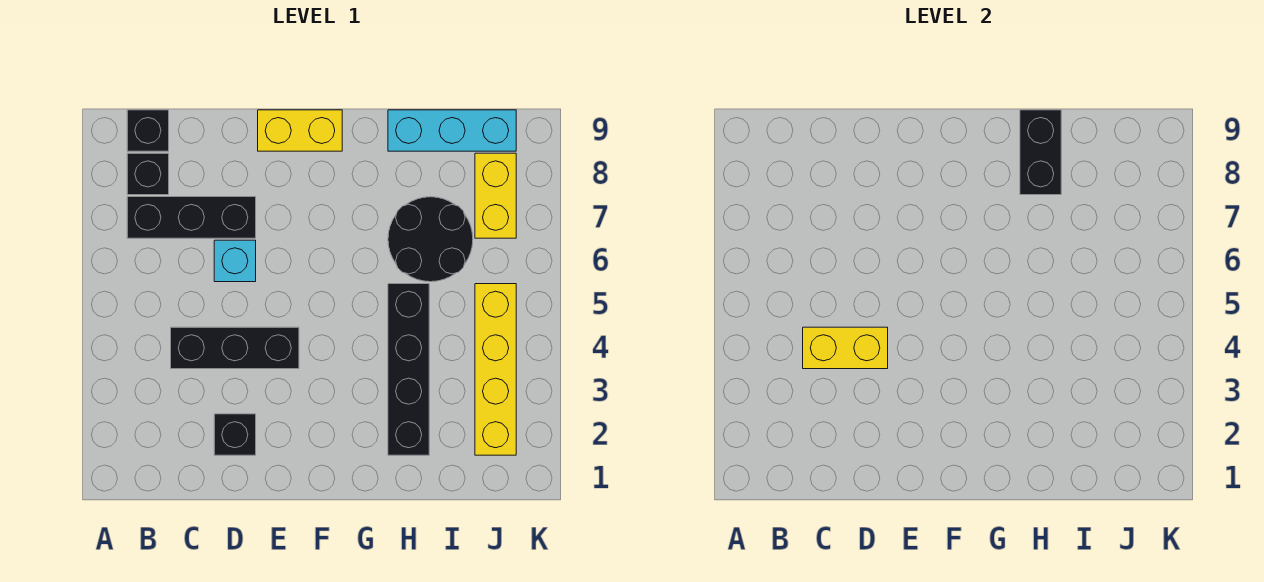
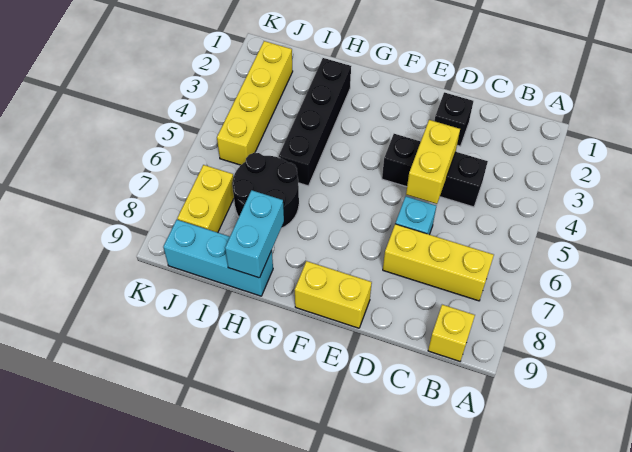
black 1x3 brick [127,197,256,238] -> yellow 1x3 brick [383,224,494,301]
black 1x1 brick [127,153,169,195] -> none
black 1x1 brick [127,110,169,151] -> yellow 1x1 brick [428,305,475,361]
yellow 1x2 brick [803,327,888,369] -> yellow 1x2 brick turned to [406,120,460,204]
black 1x2 brick [1020,110,1061,195] -> cyan 1x2 brick [225,190,284,278]

